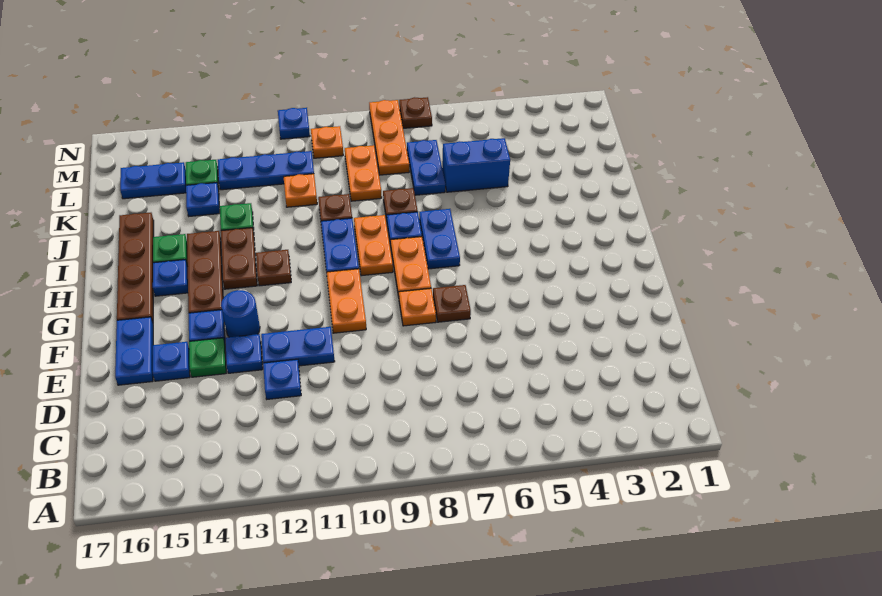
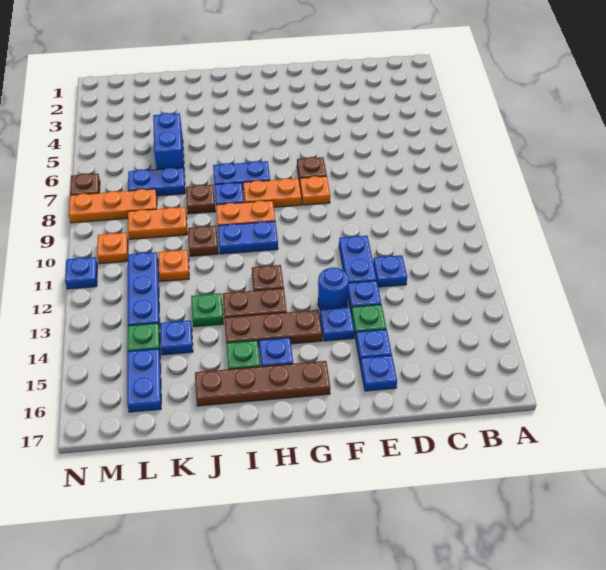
blue 1x2 plate [115,317,153,385] -> blue 1x1 plate [360,355,397,391]
orange 1x2 plate [327,269,366,333] -> none

